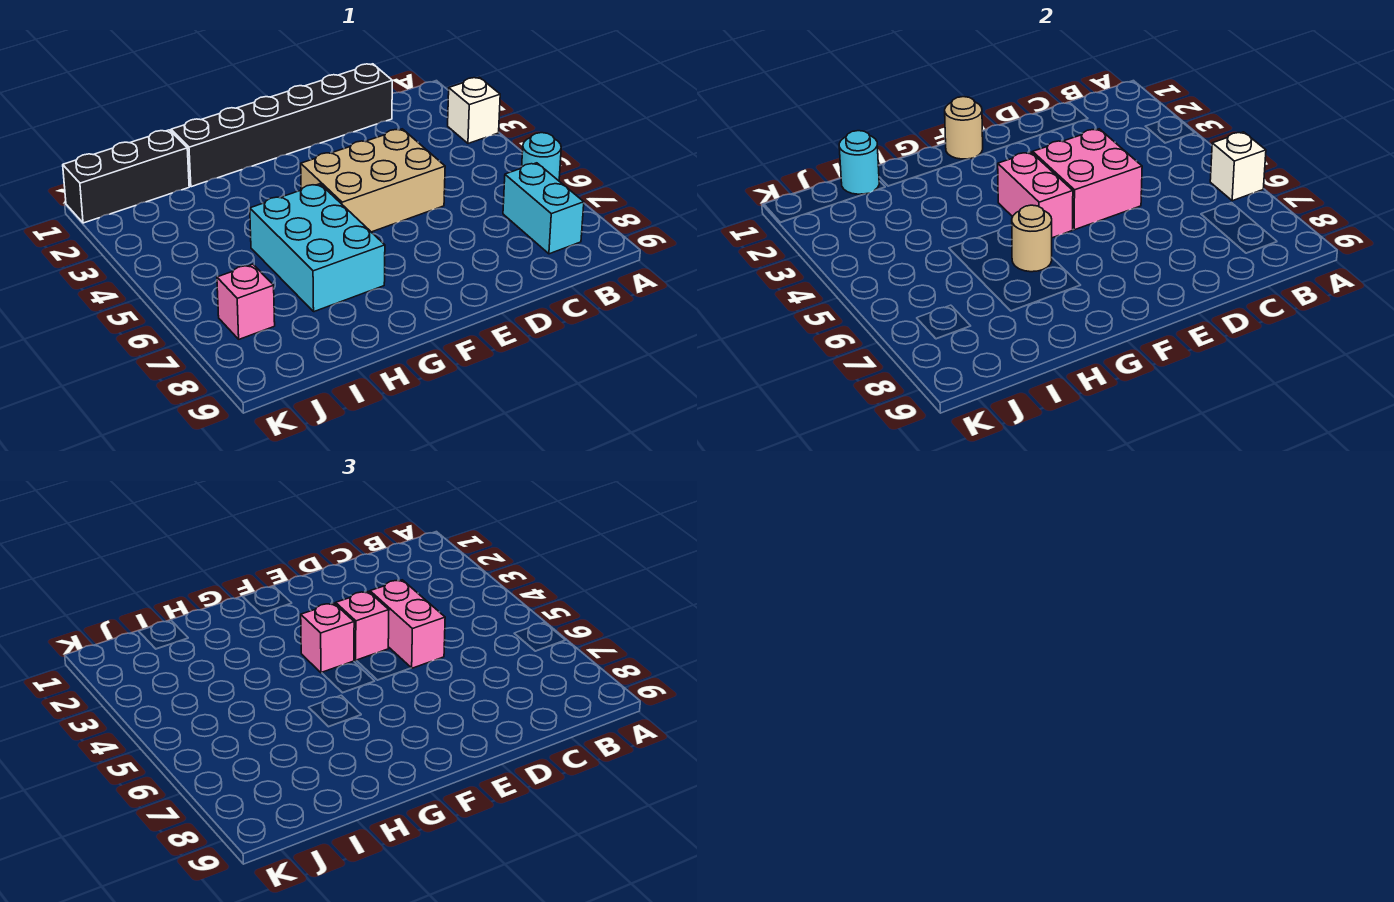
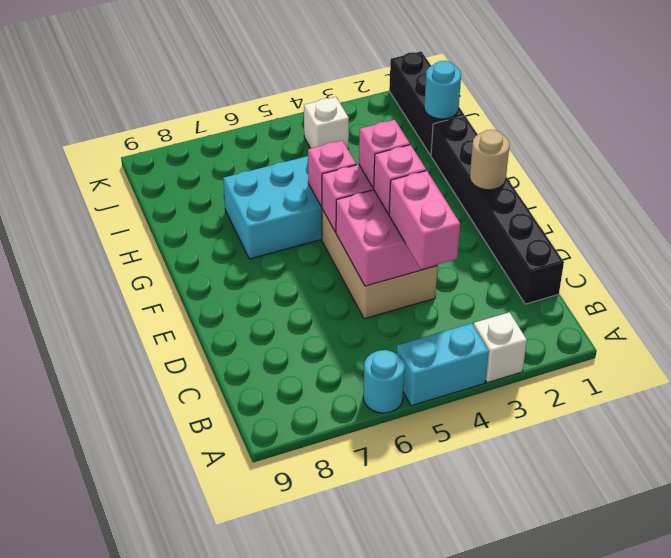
white 1x1 brick [1210,132,1266,201] -> white 1x1 brick moved to [304,97,349,149]
cyan 1x2 brick [503,163,584,254] -> cyan 1x2 brick moved to [397,323,489,406]
pink 1x2 brick [370,580,445,668] -> pink 1x2 brick turned to [389,171,460,269]
tan 1x1 round brick [1012,205,1052,272] -> none
pink 1x1 brick [217,264,275,339] -> pink 1x1 brick moved to [308,140,356,207]

